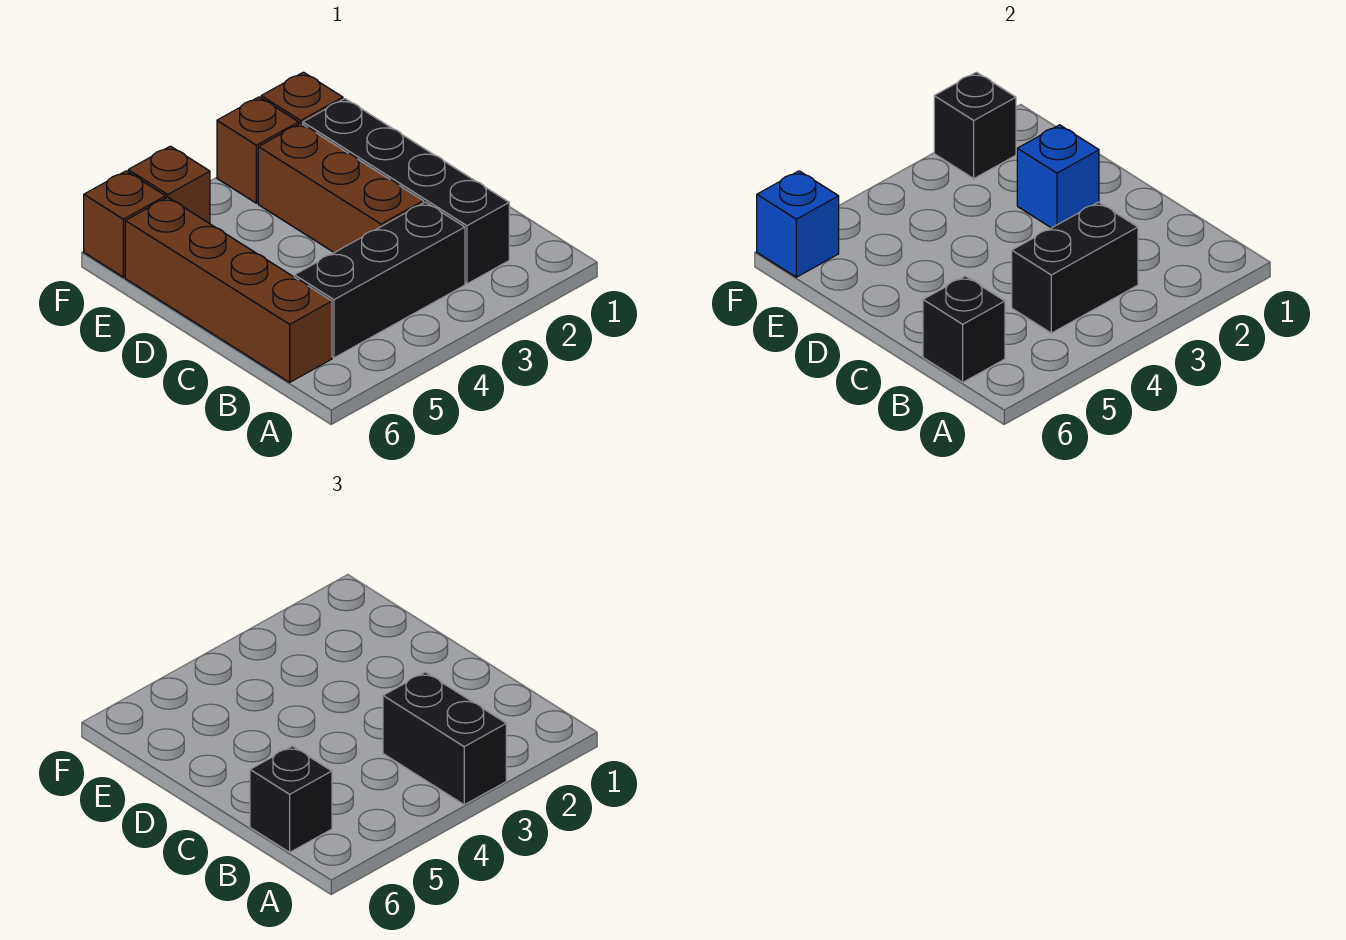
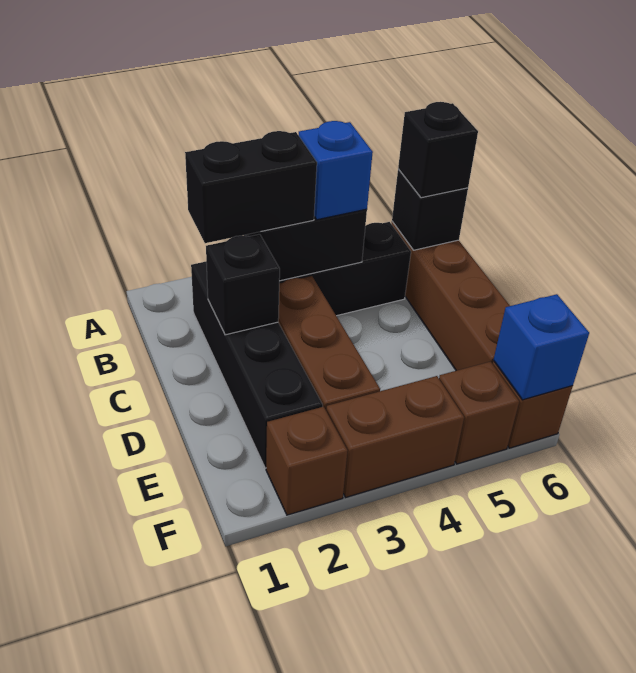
black 1x2 brick [383,672,506,805] -> black 1x2 brick turned to [185,131,317,243]
blue 1x1 brick [1017,125,1099,228] -> blue 1x1 brick moved to [299,121,373,220]
black 1x1 brick [934,72,1016,178] -> black 1x1 brick moved to [206,234,280,335]
brown 1x1 brick [217,97,299,203] -> brown 1x2 brick [326,376,464,497]

